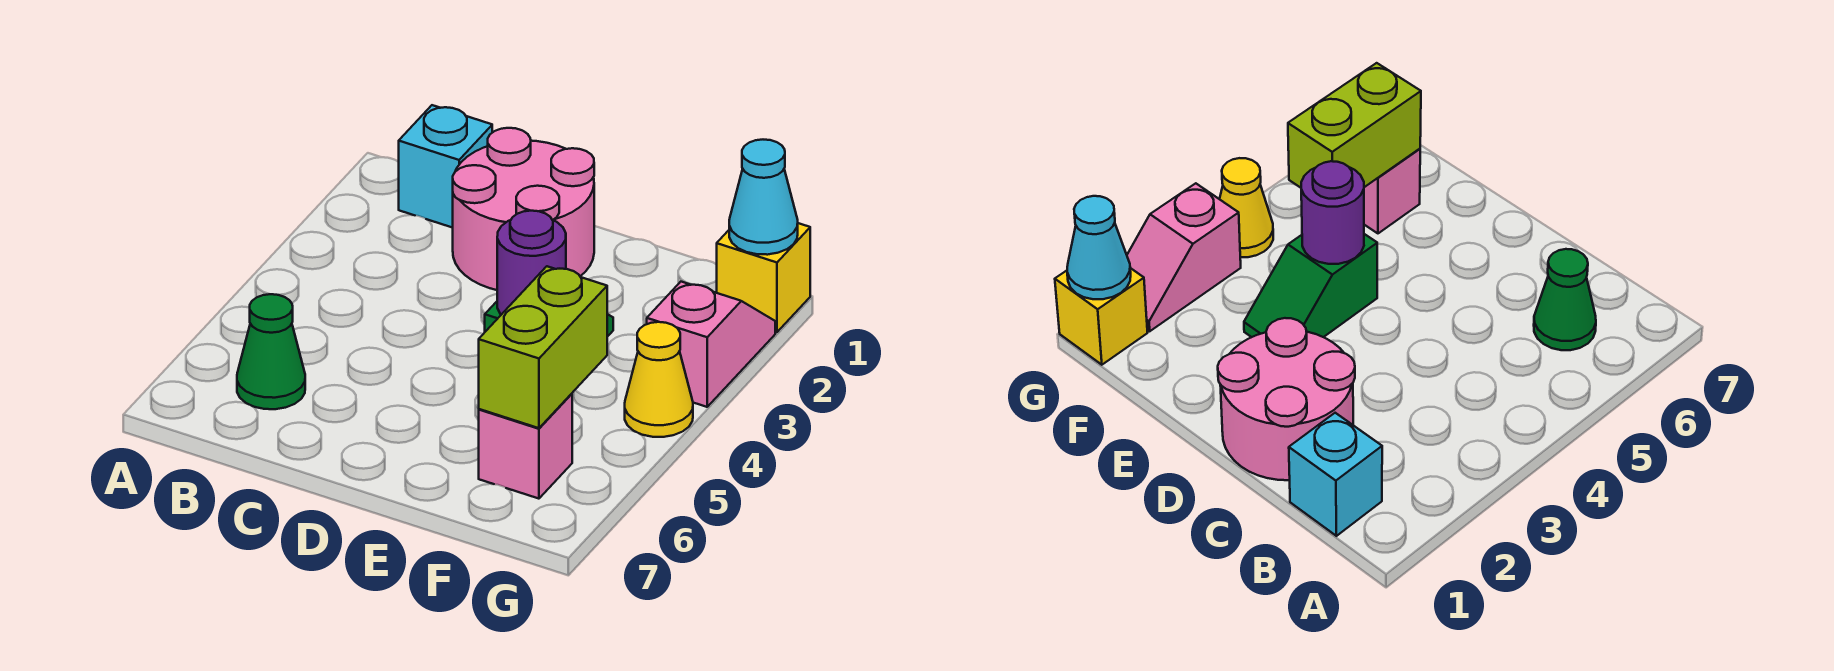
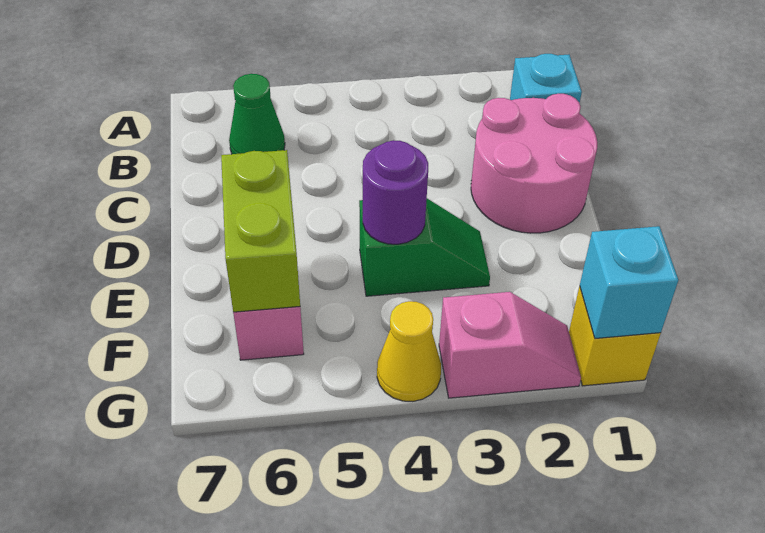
lime 1x2 brick [479,266,607,428] -> lime 1x2 brick turned to [221,150,300,312]
cyan 1x1 cone [729,140,798,255] -> cyan 1x1 brick [580,226,678,338]

